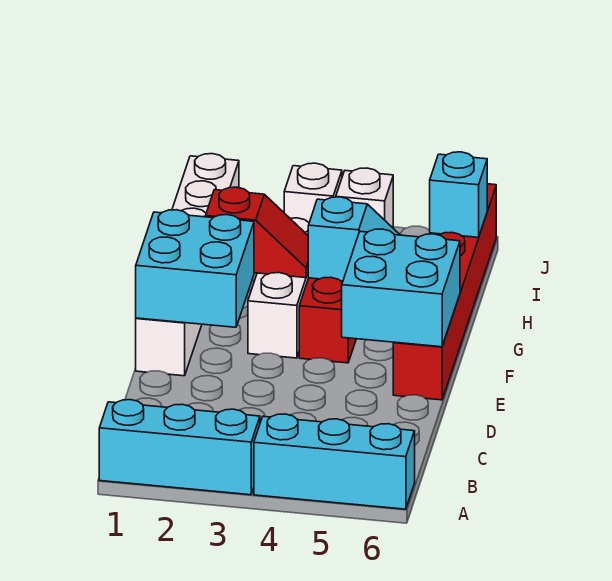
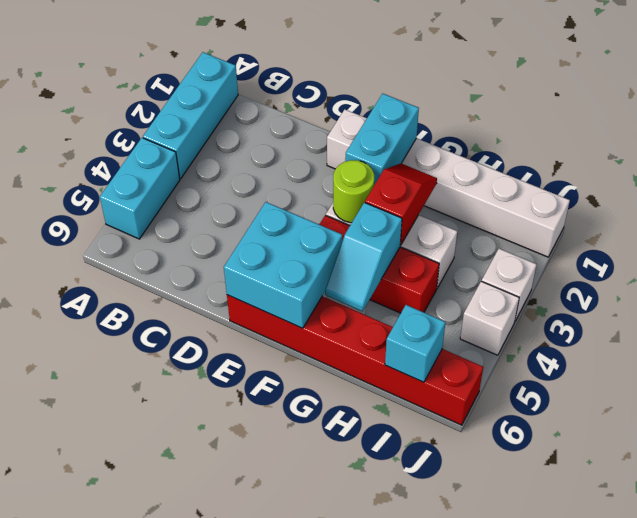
cyan 1x3 brick [254,414,415,509] -> cyan 1x2 brick [100,138,180,239]
cyan 2x2 brick [136,210,254,327] -> cyan 1x2 brick [345,94,419,185]
none -> lime 1x1 round brick [333,160,374,223]
red 1x2 slope [205,187,308,278] -> red 1x2 slope turned to [365,163,437,245]

